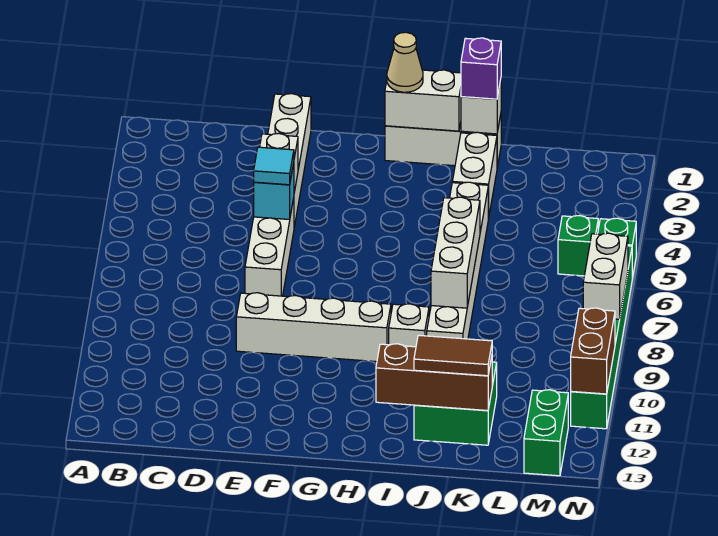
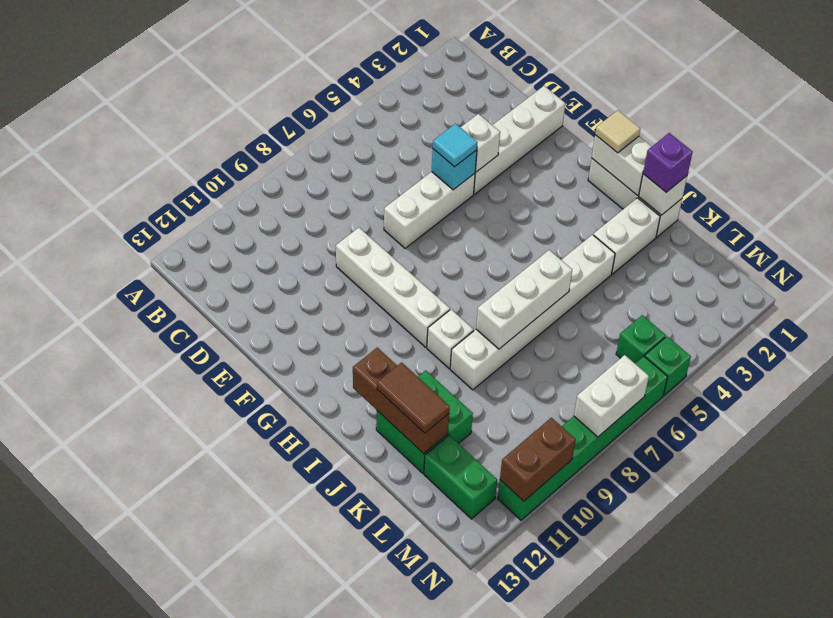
tan 1x1 cone [387,32,423,92] -> tan 1x1 tile [595,110,640,153]
green 1x2 brick [524,390,568,476] -> green 1x2 brick turned to [424,435,497,519]

